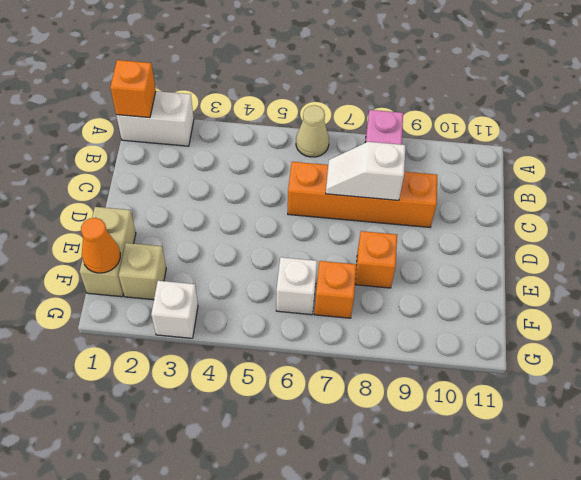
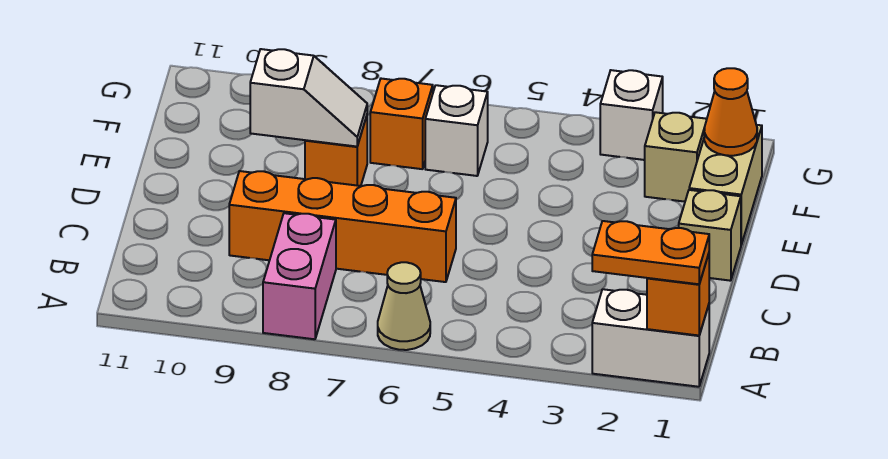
none -> orange 1x2 plate [592,221,709,284]
white 1x2 slope [326,142,406,200] -> white 1x2 slope moved to [250,49,367,147]
none -> tan 1x1 brick [679,190,741,281]

